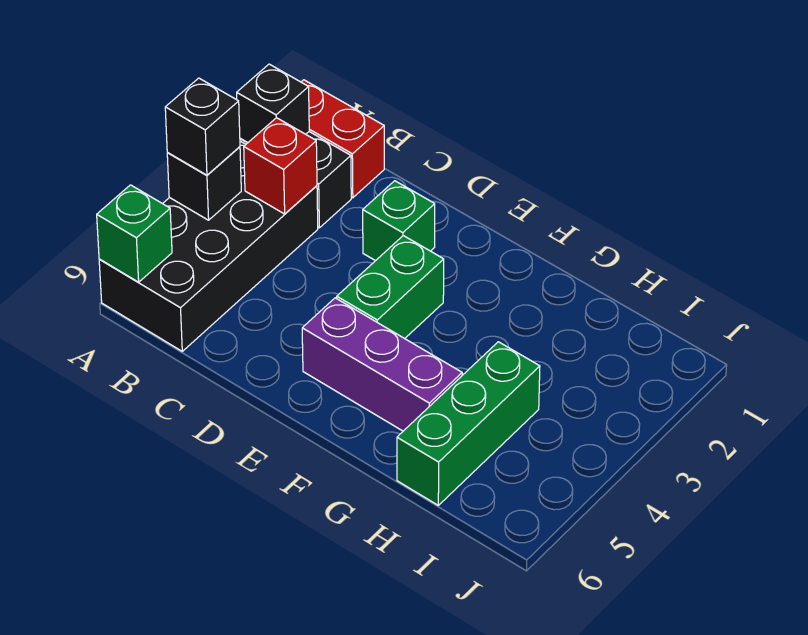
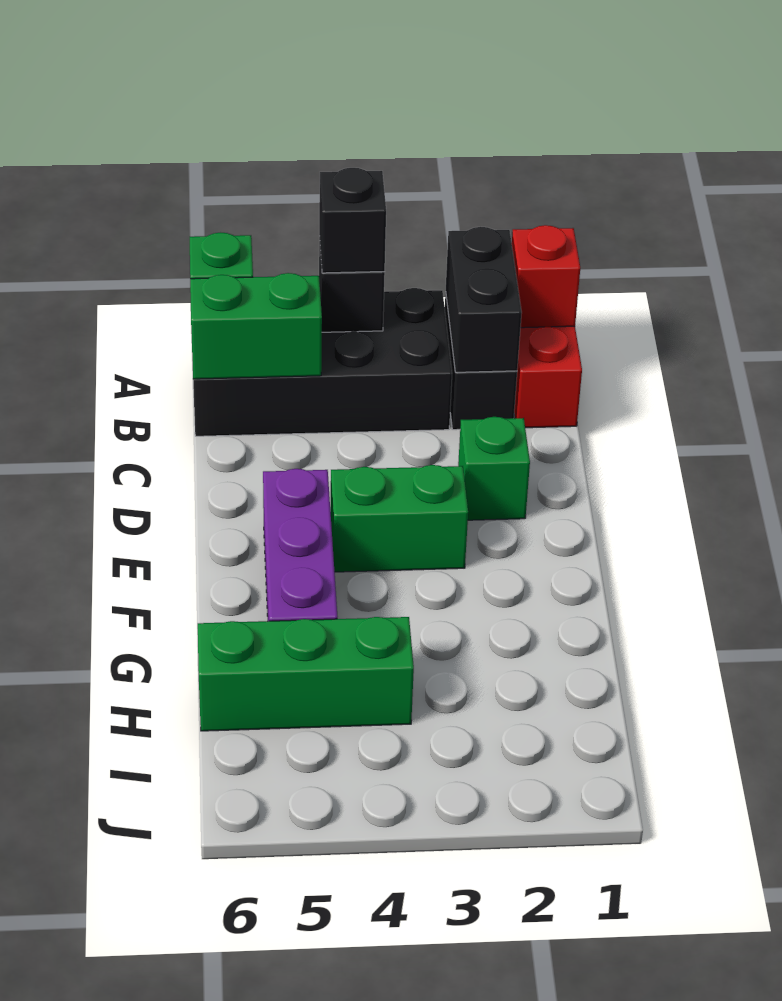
black 1x1 brick [237,64,309,143] -> black 1x2 brick [446,227,522,372]
red 1x1 brick [244,118,317,214] -> red 1x1 brick moved to [512,225,580,328]
none -> green 1x2 brick [190,273,322,379]

